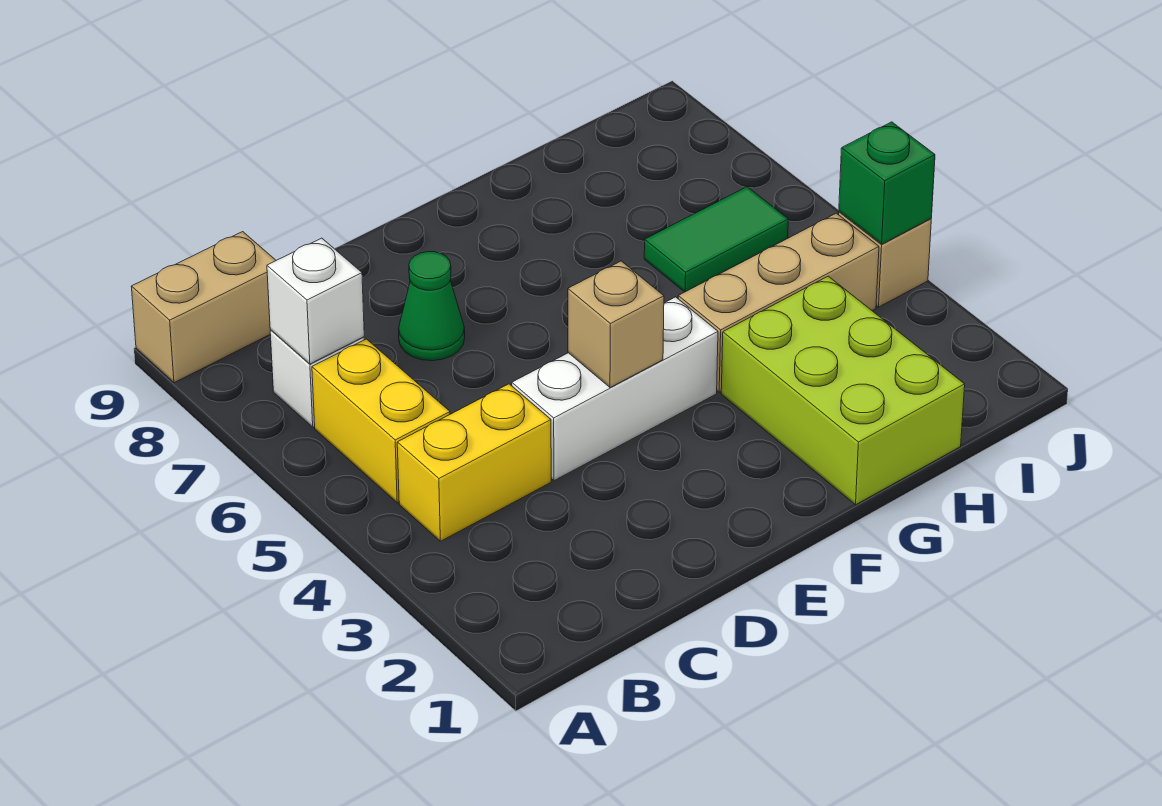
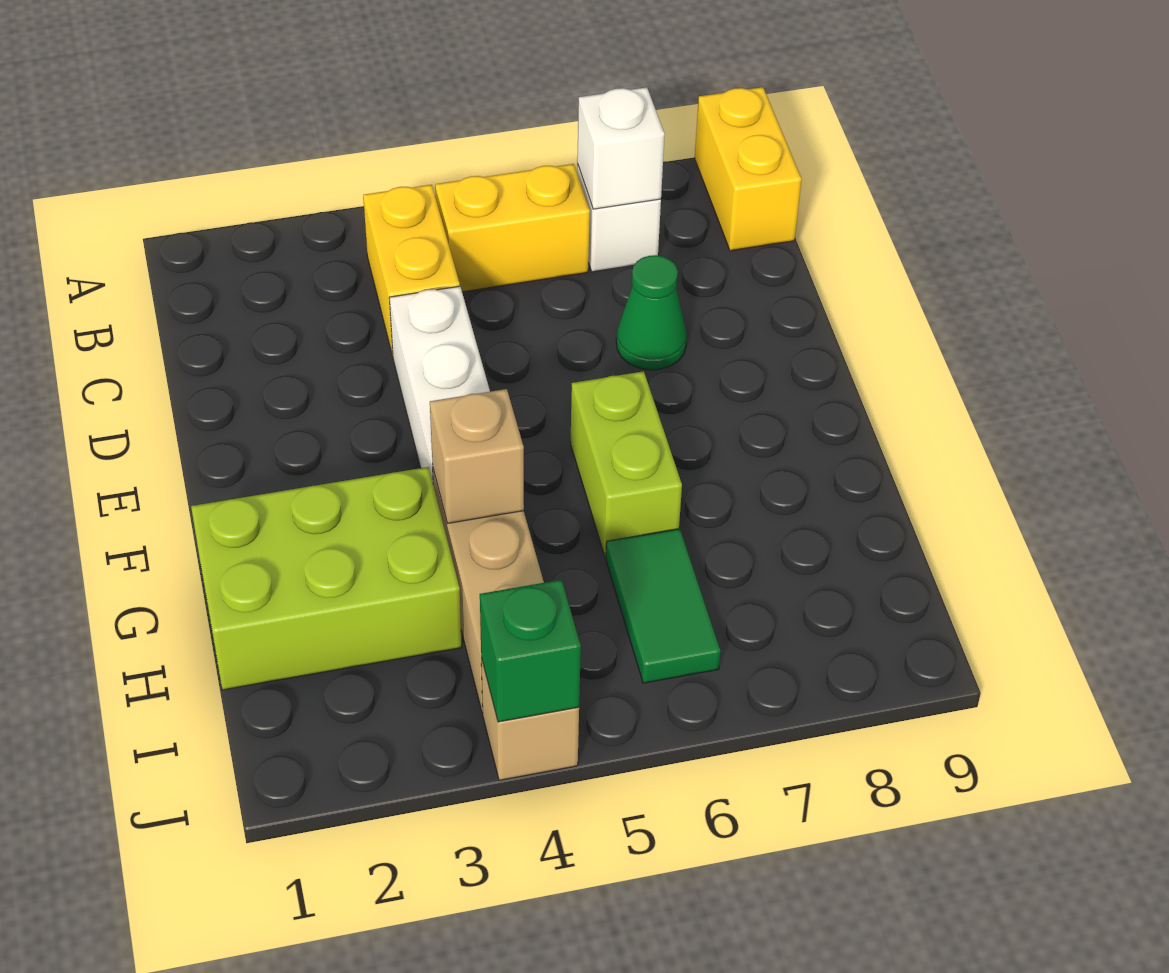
tan 1x2 brick [131,232,276,383] -> yellow 1x2 brick [695,87,802,251]
tan 1x1 brick [568,261,664,388] -> tan 1x1 brick moved to [430,389,524,524]
none -> lime 1x2 brick [571,371,682,558]

